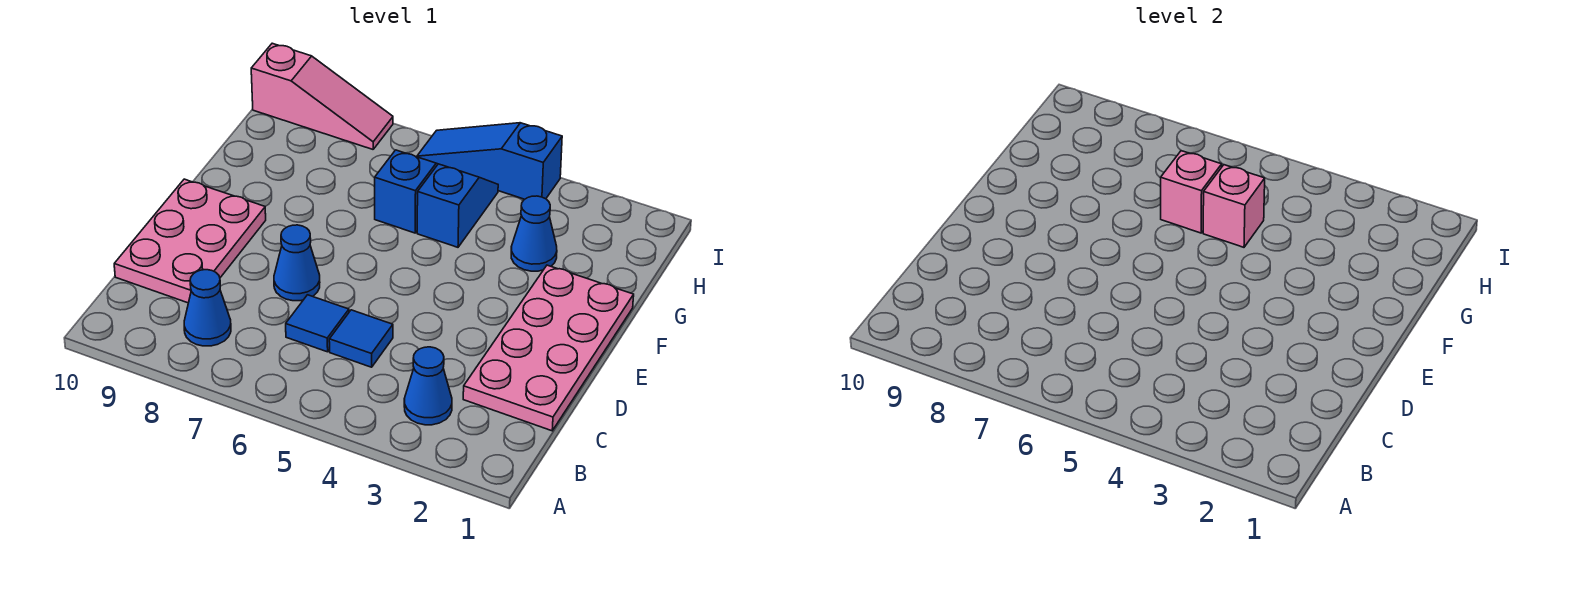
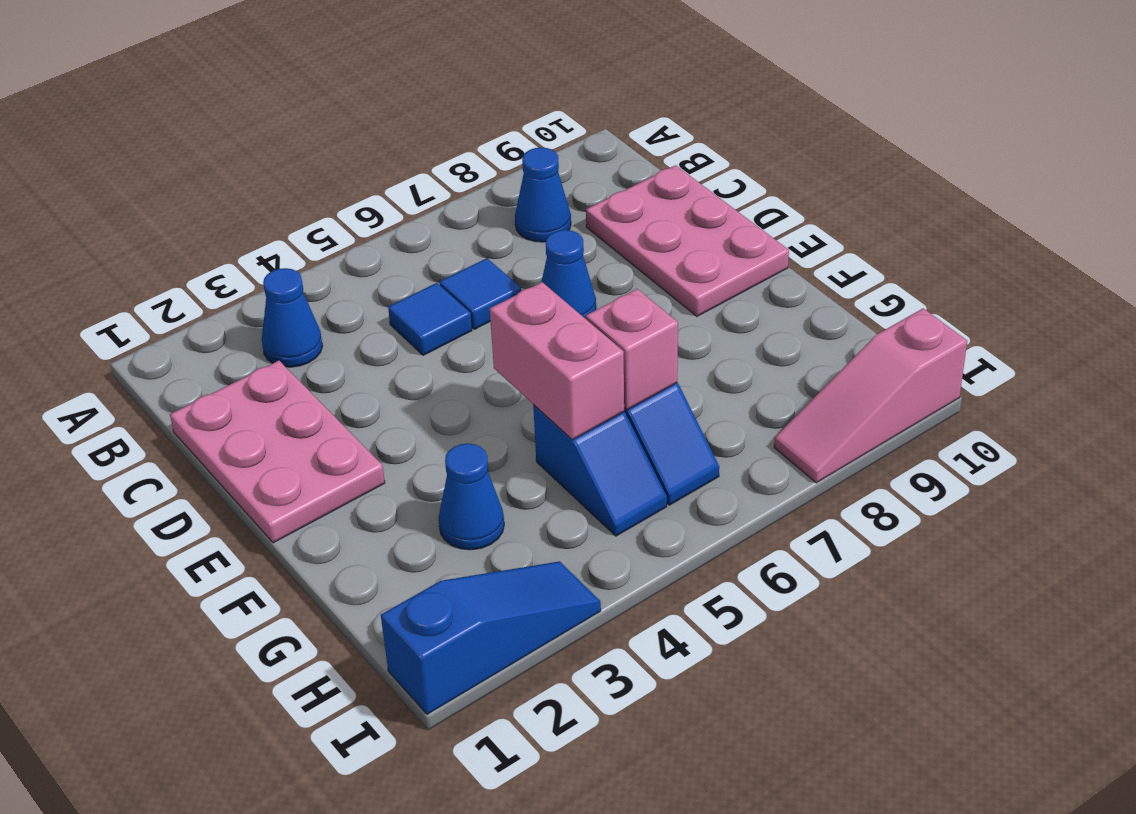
pink 2x4 plate [463,265,634,431] -> pink 2x3 plate [170,361,385,543]
pink 1x1 brick [1203,165,1265,247] -> pink 1x2 brick [490,282,624,440]
blue 1x3 slope [417,123,562,199] -> blue 1x3 slope moved to [381,561,601,715]

